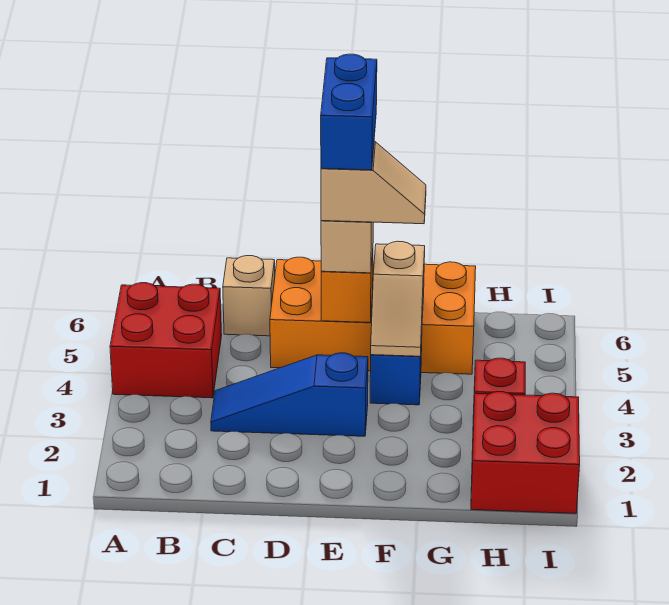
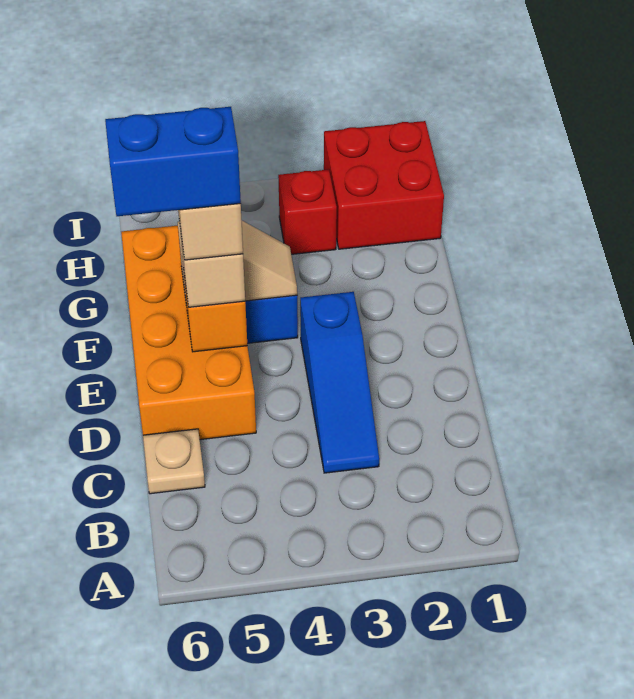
red 2x2 brick [110,283,222,398] -> none
tan 1x1 brick [223,256,275,336] -> tan 1x1 plate [143,429,205,494]

